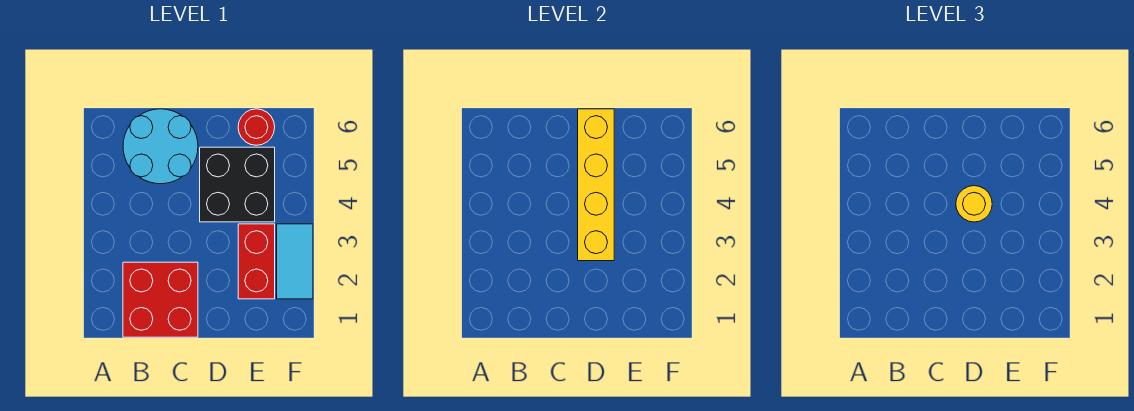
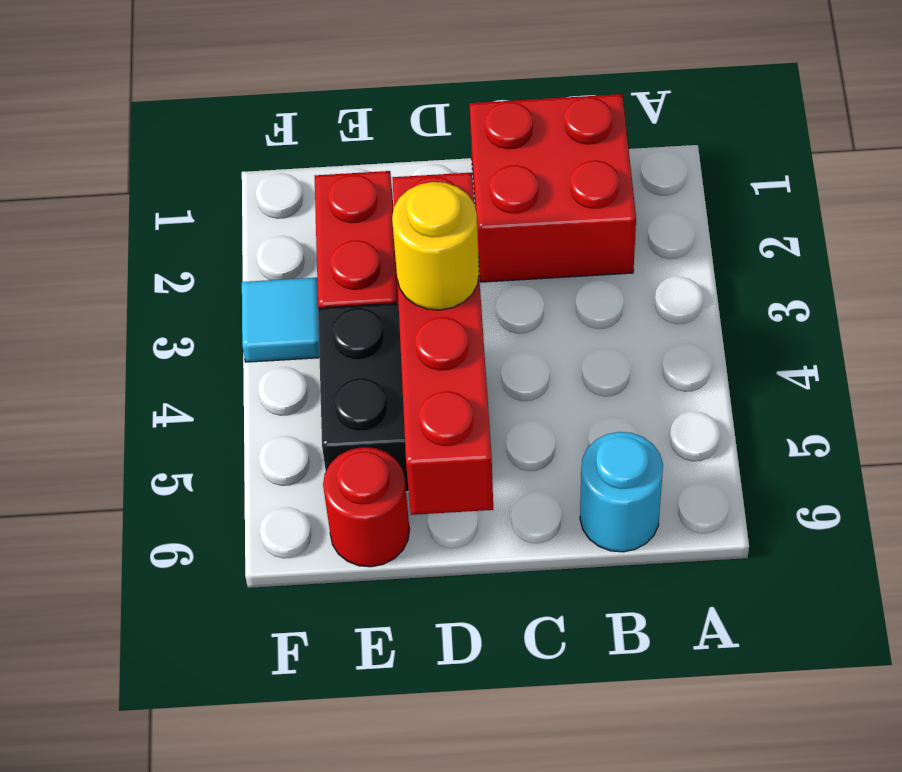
cyan 2x2 round brick [123,109,198,184] -> cyan 1x1 round brick [580,432,663,552]
yellow 1x4 brick [578,109,614,261] -> red 1x4 brick [392,173,493,515]
cyan 1x2 tile [277,224,313,299] -> cyan 1x1 tile [242,278,320,362]

